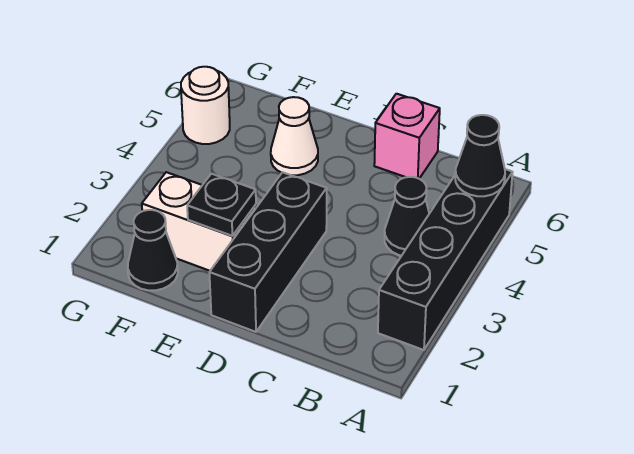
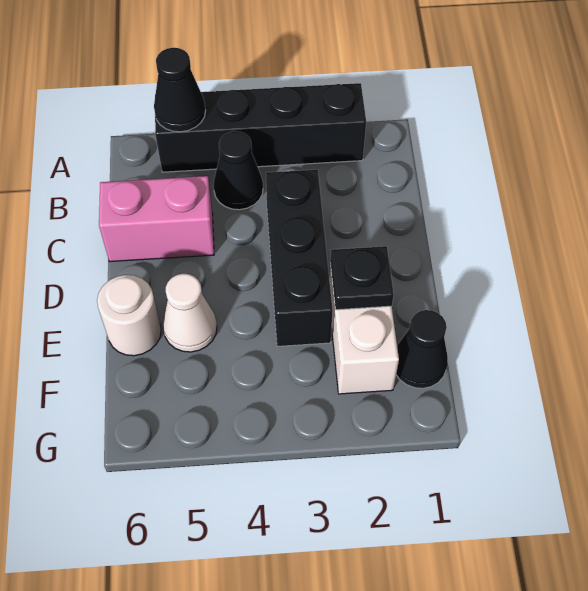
pink 1x1 brick [374,94,440,179] -> pink 1x2 brick [99,176,214,262]
black 1x3 brick [209,172,327,332] -> black 1x3 brick turned to [266,170,333,346]
white 1x1 round brick [181,67,230,144] -> white 1x1 round brick moved to [97,275,161,356]

